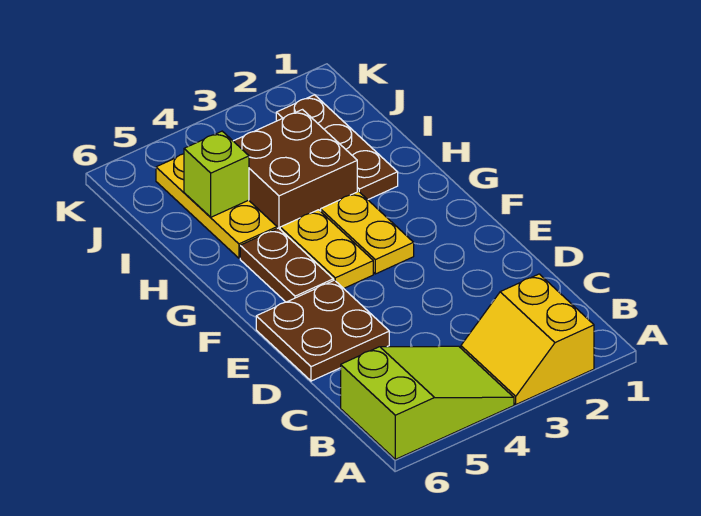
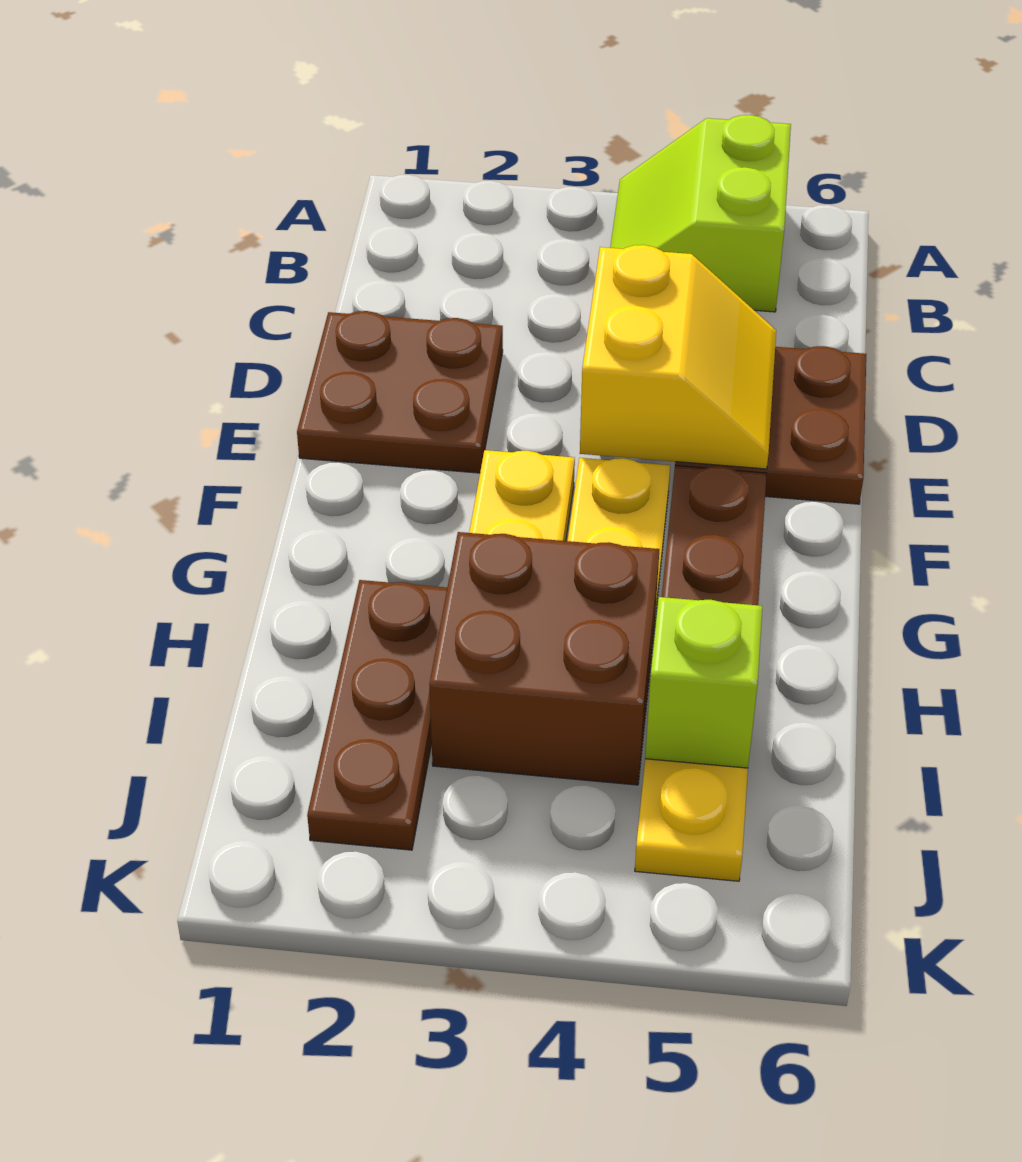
yellow 2x2 slope [461,274,594,404] -> yellow 2x2 slope moved to [580,245,776,469]
lime 2x3 slope [341,346,514,459] -> lime 2x2 slope [610,115,791,312]
none -> brown 2x2 plate [297,311,503,473]

